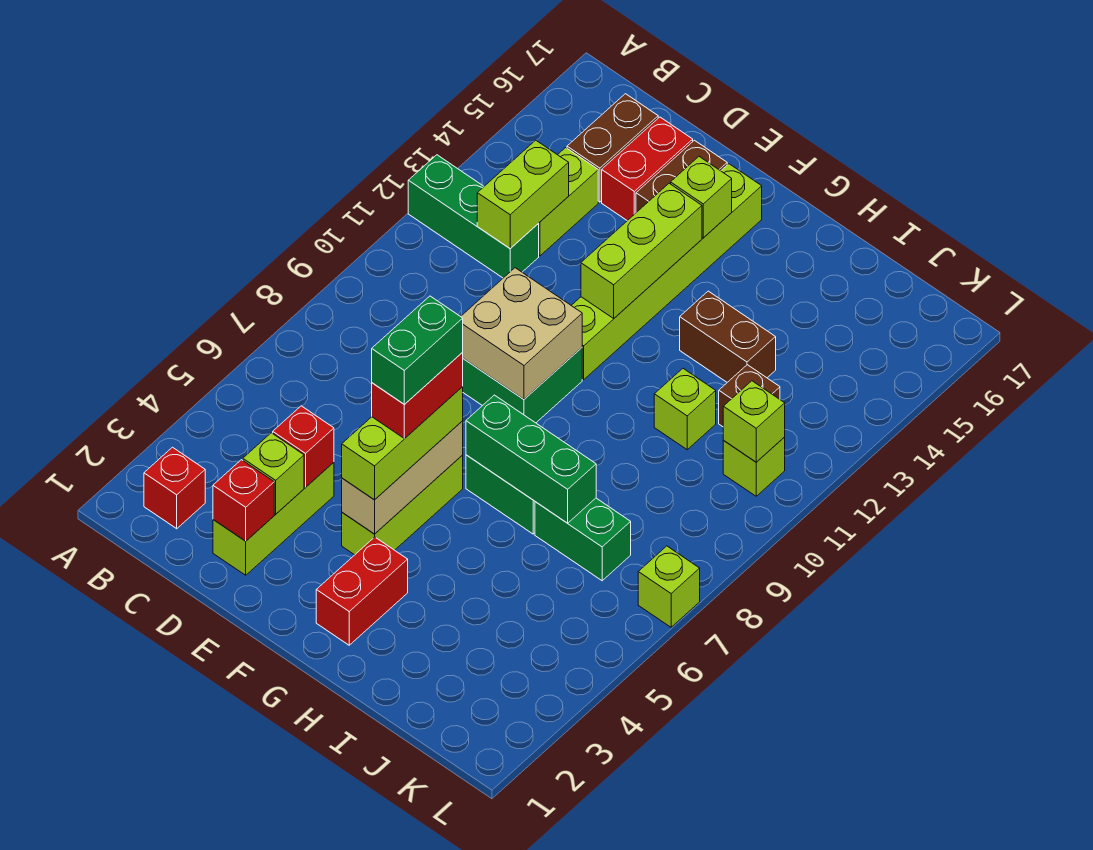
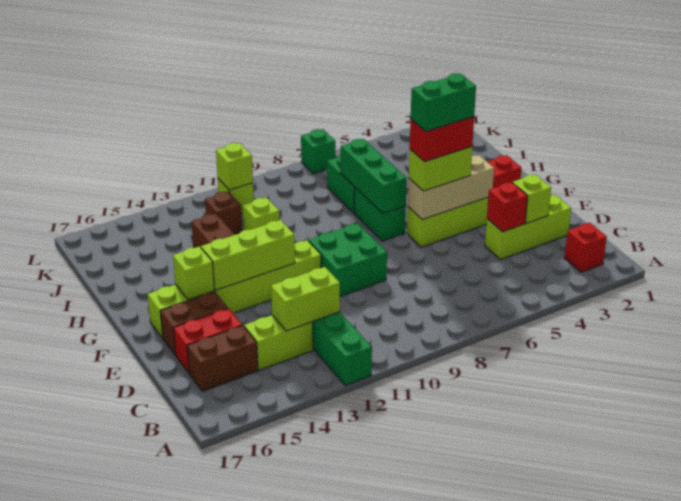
red 1x1 brick [213,460,274,541] -> none
tan 2x2 brick [461,268,582,399] -> none
lime 1x3 brick [342,387,463,500] -> lime 1x2 brick [409,147,472,191]
lime 1x1 brick [638,546,700,627] -> green 1x1 brick [301,129,335,174]

